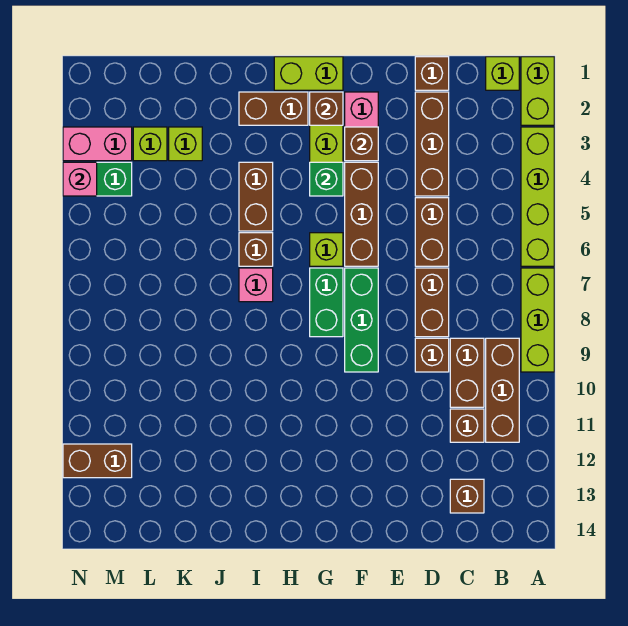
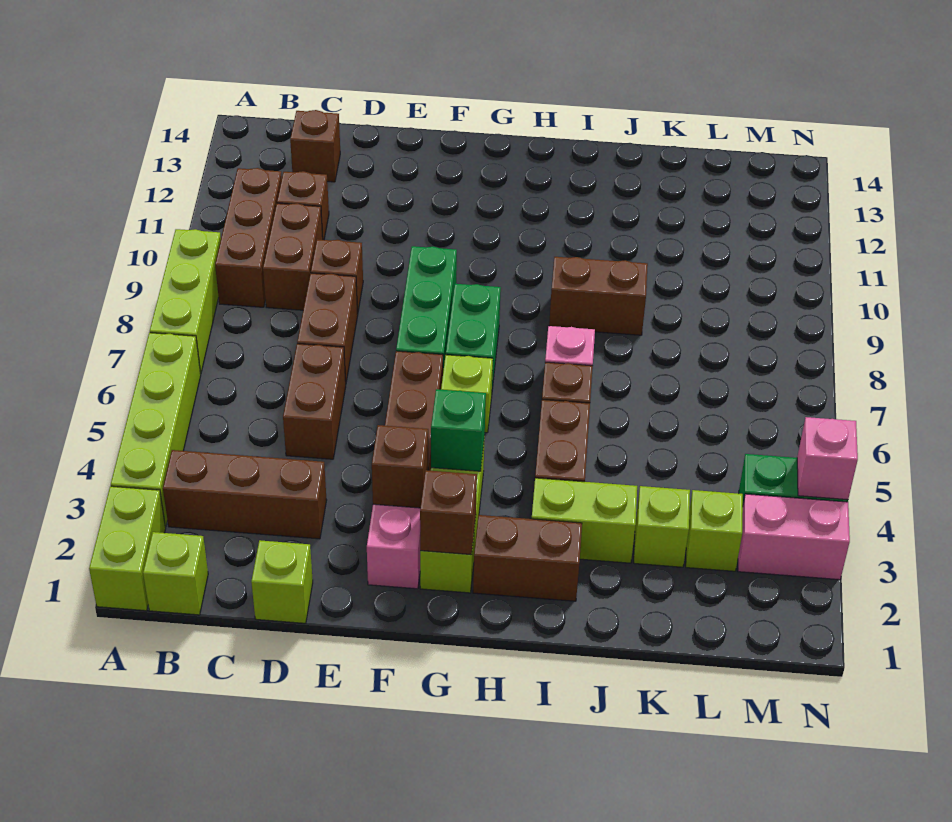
brown 1x1 brick [415,57,449,90] -> lime 1x1 brick [251,540,313,623]
brown 1x3 brick [415,92,449,196] -> brown 1x3 brick turned to [163,450,327,539]
lime 1x2 brick [274,57,343,90] -> lime 1x2 brick moved to [532,478,637,563]
brown 1x2 brick [63,444,132,478] -> brown 1x2 brick moved to [549,257,648,335]

